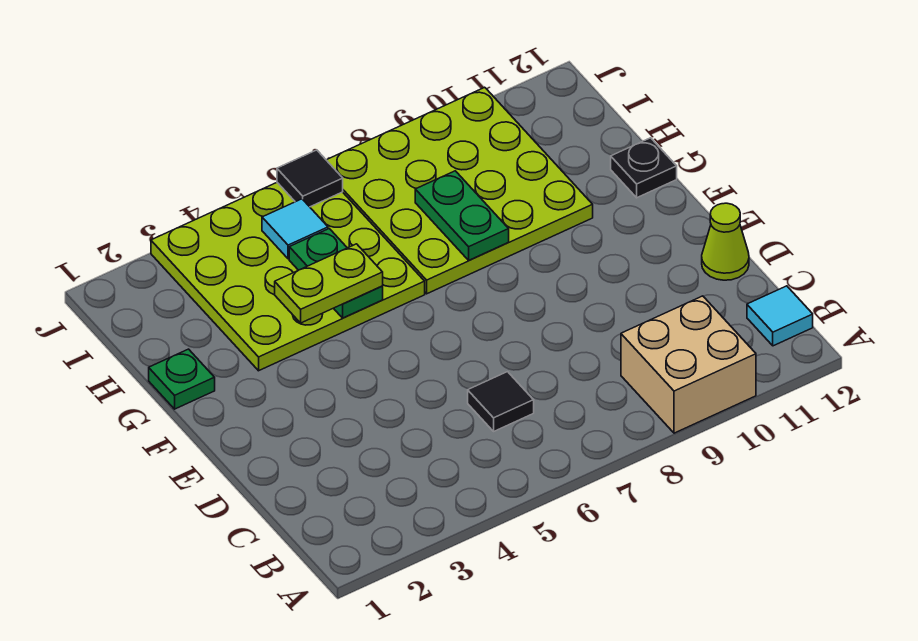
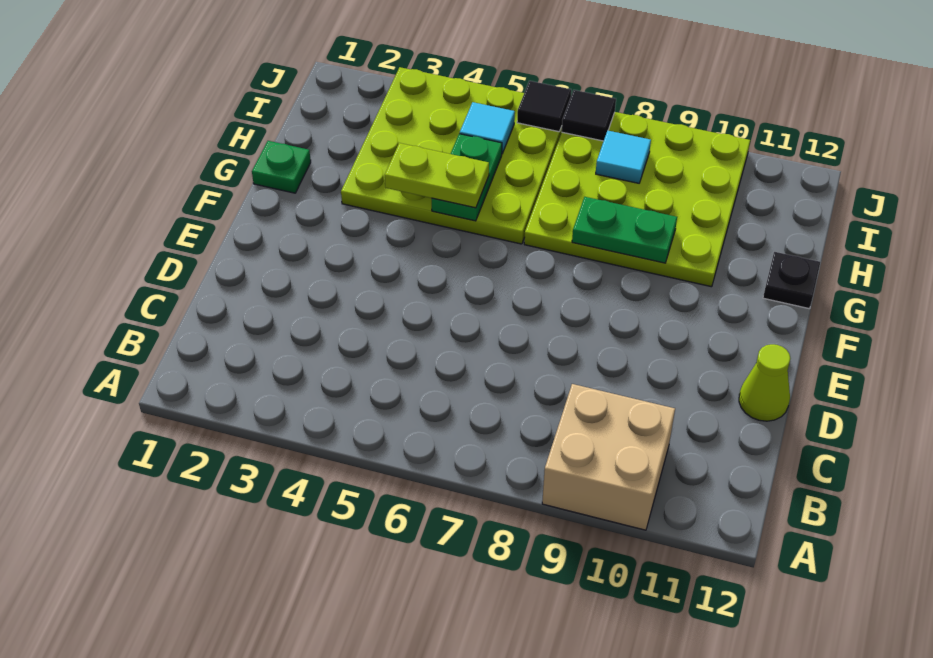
cyan 1x1 tile [747,286,813,346] -> cyan 1x1 tile moved to [596,131,651,183]
black 1x1 tile [468,372,534,431] -> black 1x1 tile moved to [562,90,616,141]
green 1x2 plate [415,171,509,260] -> green 1x2 plate turned to [572,197,677,263]

